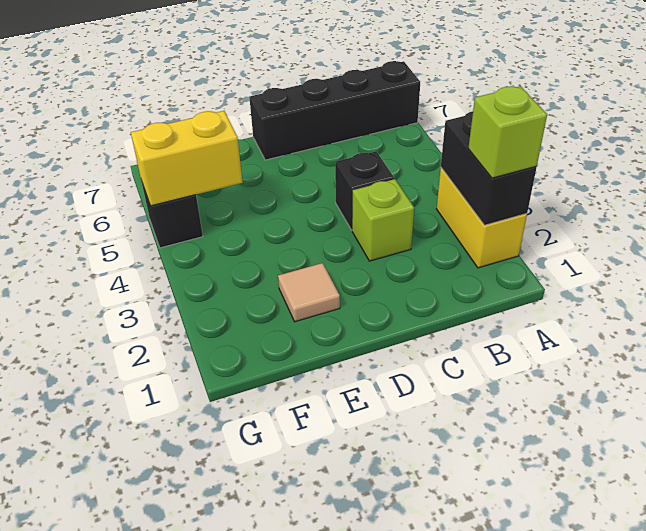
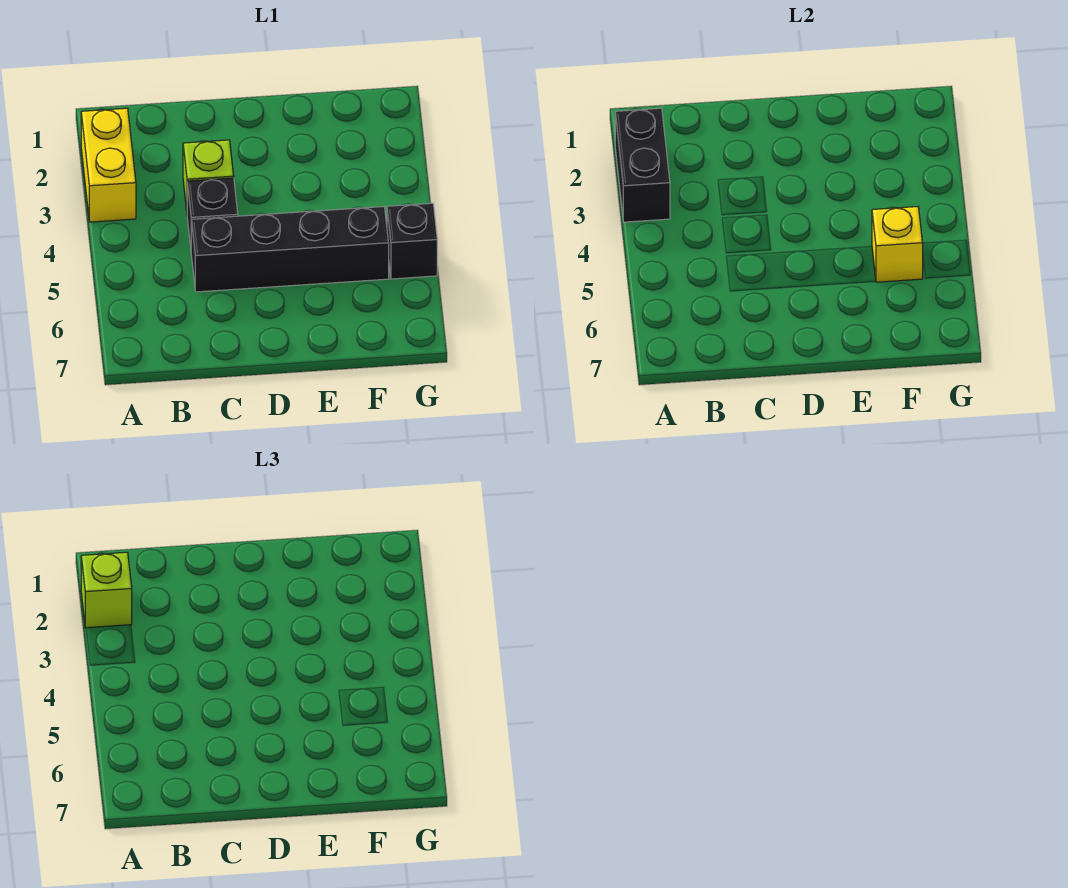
black 1x4 brick [249,61,420,160] -> black 1x4 brick moved to [191,207,389,292]
tan 1x1 tile [278,263,340,322] -> none
yellow 1x2 brick [131,111,243,206] -> yellow 1x1 brick [872,207,923,282]

